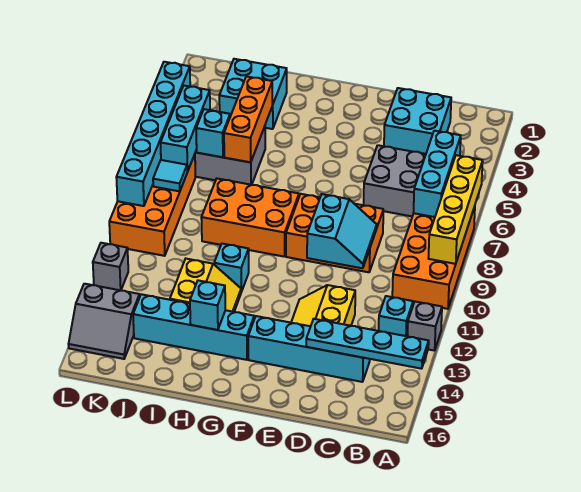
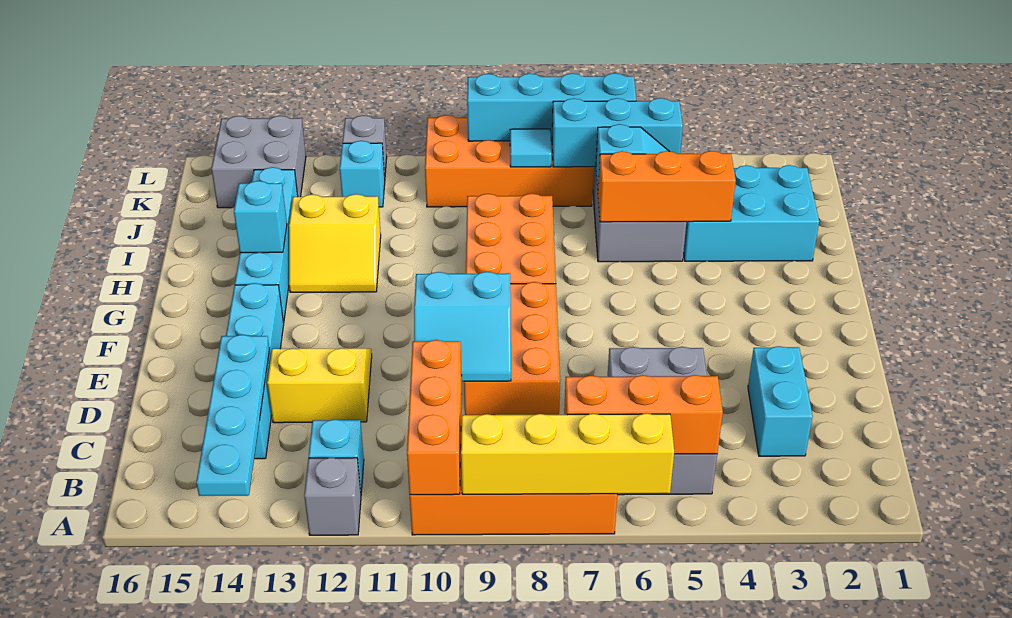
none -> orange 1x3 brick [407,340,462,495]
cyan 1x3 brick [414,131,461,217] -> orange 1x3 brick [564,375,723,454]
cyan 2x2 brick [384,88,451,154] -> cyan 1x2 brick [748,346,813,456]
cyan 1x1 brick [214,244,249,292] -> cyan 1x1 brick moved to [340,141,385,207]
cyan 2x2 brick [219,59,287,129] -> cyan 2x3 brick [683,165,819,261]
grey 2x2 slope [68,284,140,359] -> grey 2x2 brick [211,116,306,208]
cyan 1x6 brick [116,62,190,206] -> cyan 1x4 brick [467,73,636,141]

